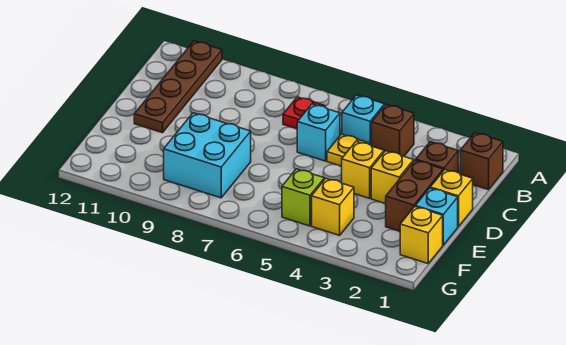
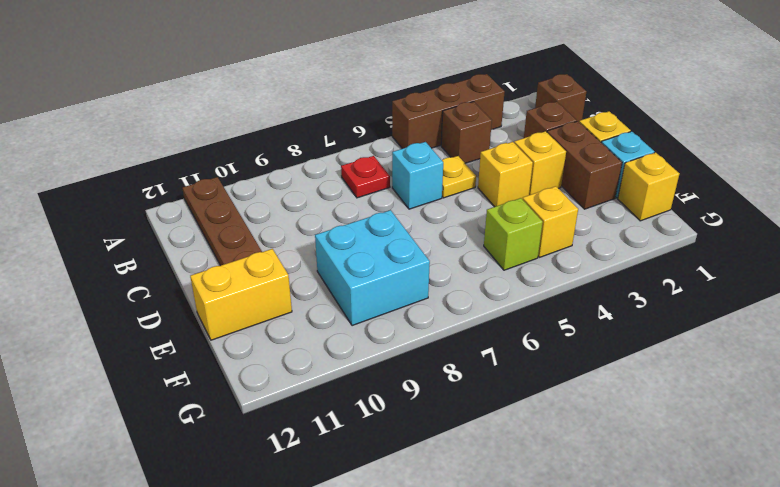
none -> brown 1x3 brick [392,74,505,149]
cyan 1x1 brick [342,95,385,146] -> none
none -> yellow 1x2 brick [190,249,292,340]

